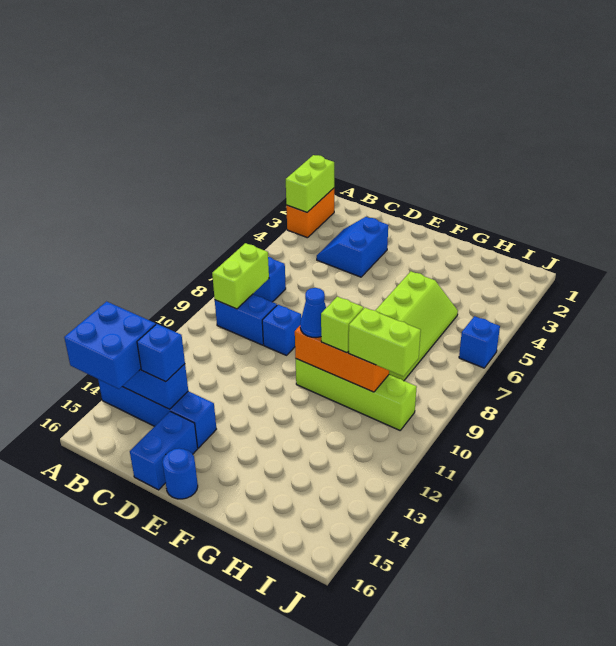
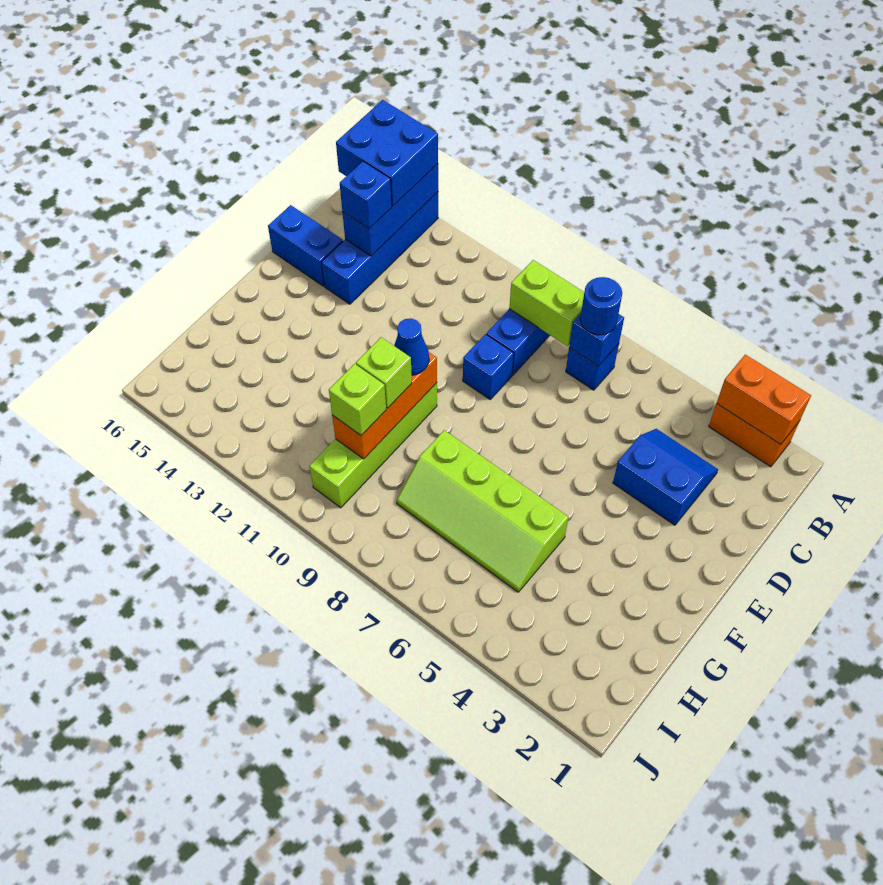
lime 1x2 brick [286,155,334,212] -> orange 1x2 brick [717,355,811,444]
blue 1x1 round brick [162,448,198,499] -> blue 1x1 round brick moved to [580,277,622,335]
lime 1x2 brick [349,308,421,377] -> lime 1x1 brick [329,364,386,435]
blue 1x1 brick [459,316,500,368] -> blue 1x1 brick moved to [569,314,624,366]

